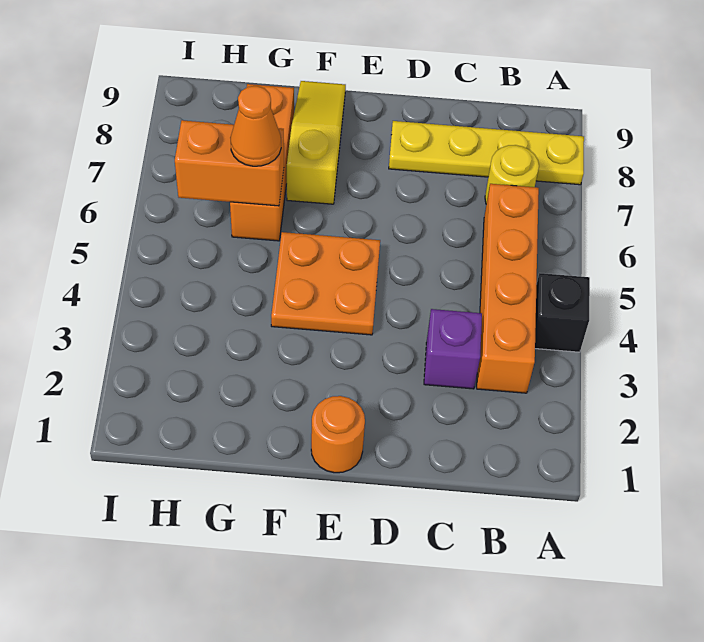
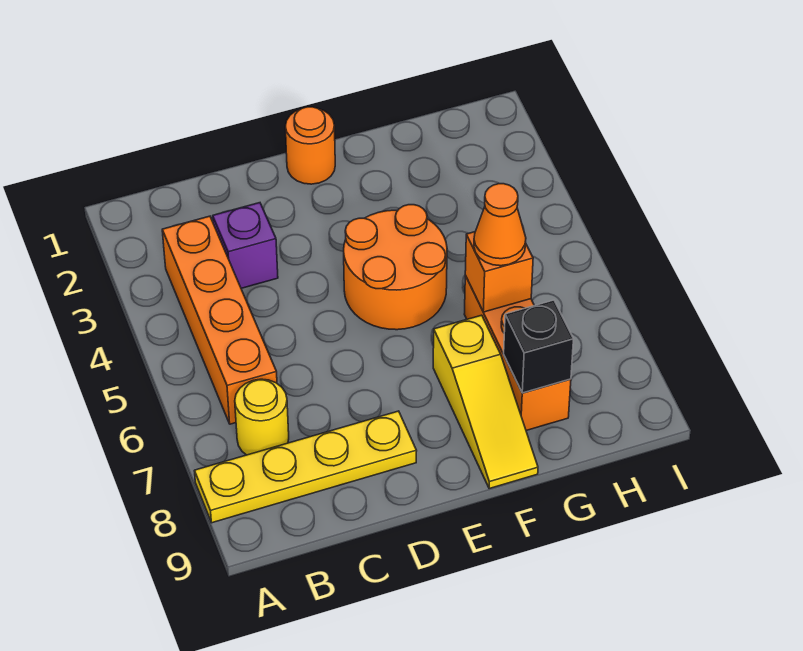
black 1x1 brick [535,273,590,352] -> black 1x1 brick moved to [504,300,573,393]
orange 2x2 plate [271,232,380,335] -> orange 2x2 round brick [344,205,447,330]
orange 1x2 brick [175,120,284,206] -> orange 1x1 brick [465,232,533,312]

